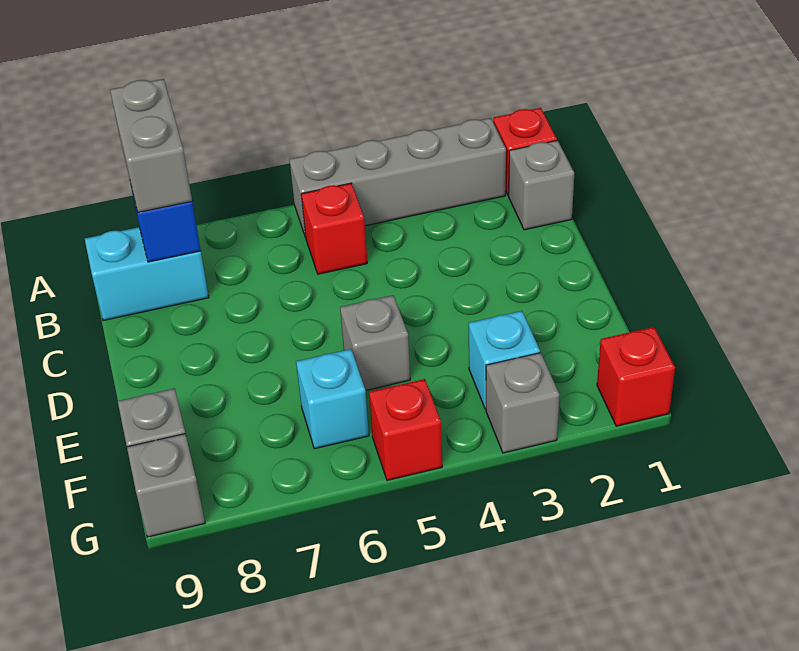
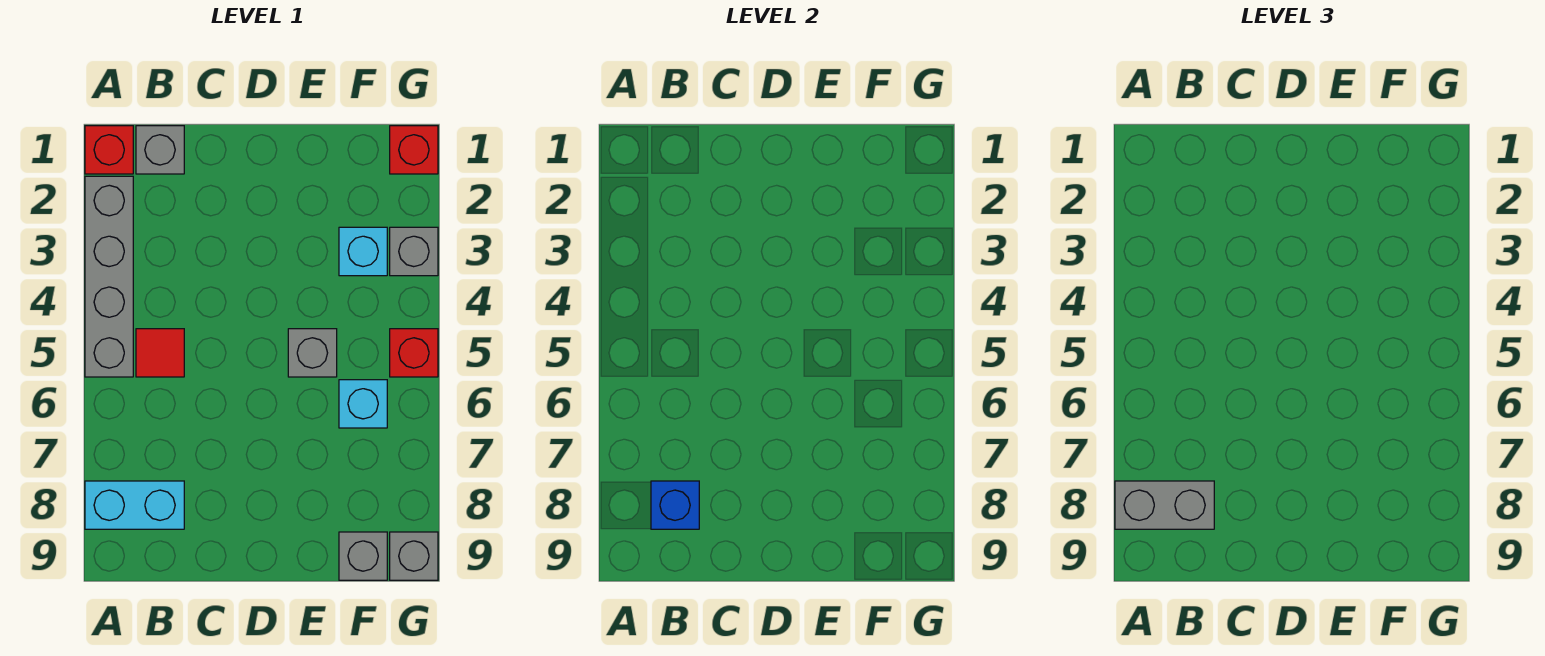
red 1x1 brick [301,183,367,274] -> red 1x1 tile [136,329,184,377]
cyan 1x2 brick [85,227,209,321] -> cyan 1x2 brick turned to [85,481,184,529]

